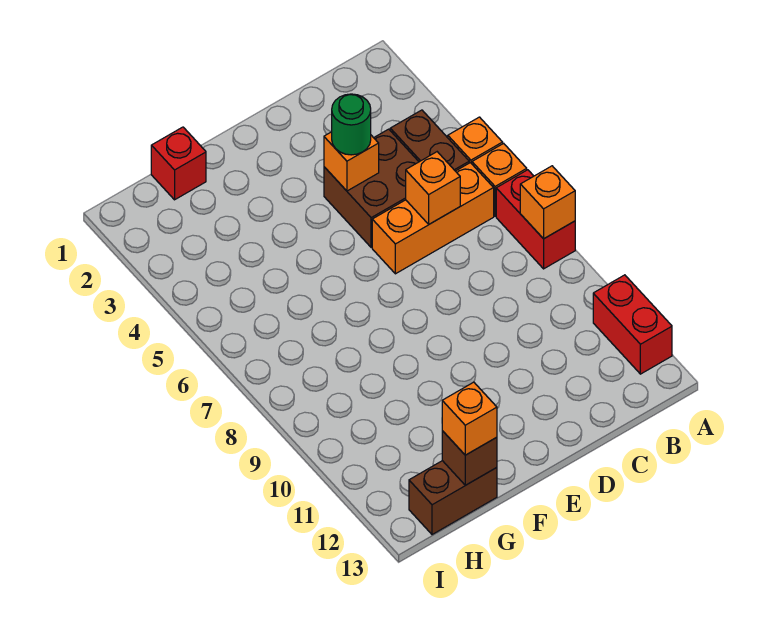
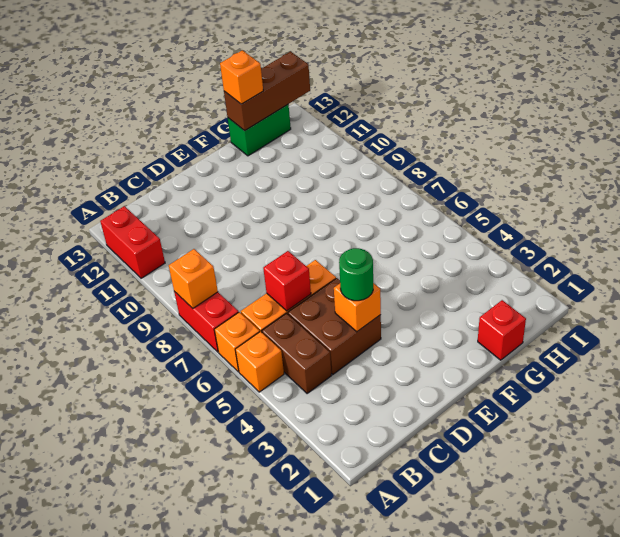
orange 1x1 brick [406,152,460,224] -> red 1x1 brick [263,251,311,311]
brown 1x2 brick [409,461,497,535] -> green 1x2 brick [228,104,291,156]
brown 1x1 brick [442,431,497,485] -> brown 1x3 brick [224,52,310,131]

